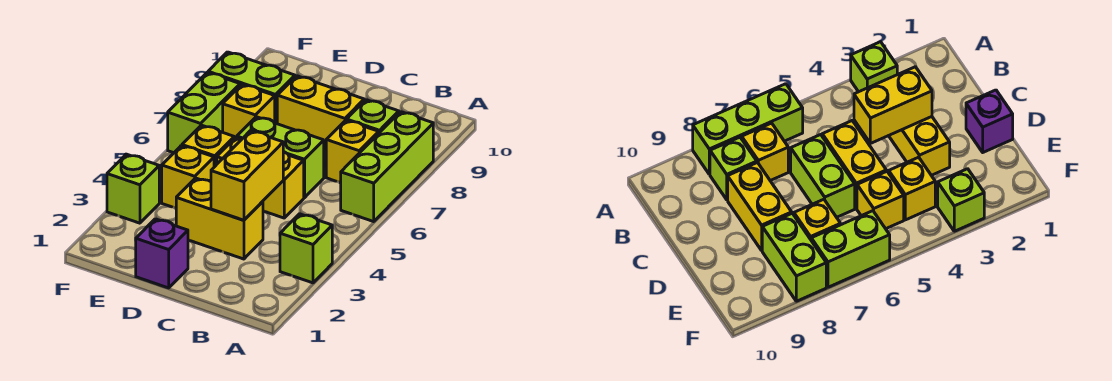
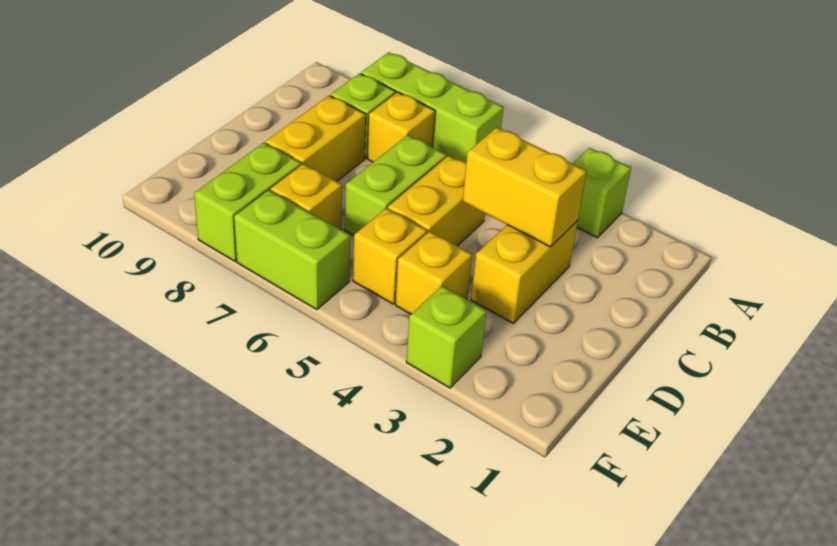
purple 1x1 brick [136,219,188,288] -> none

